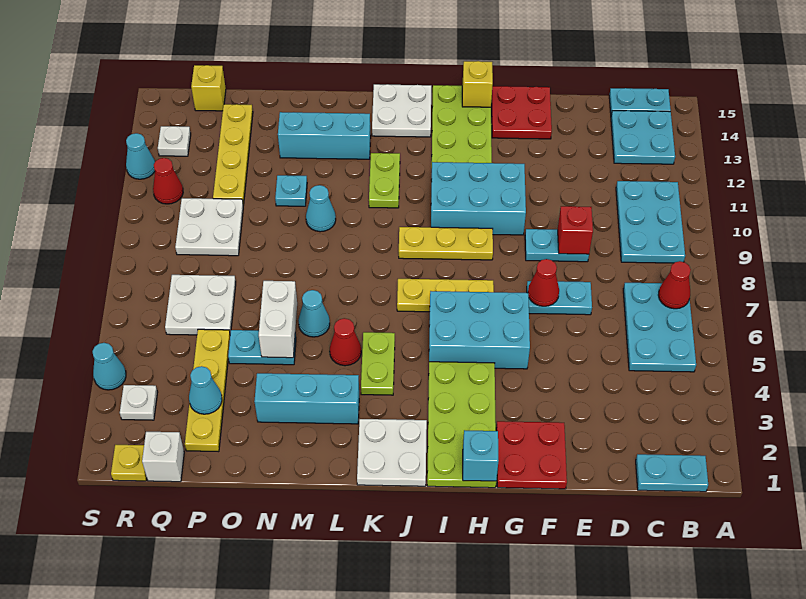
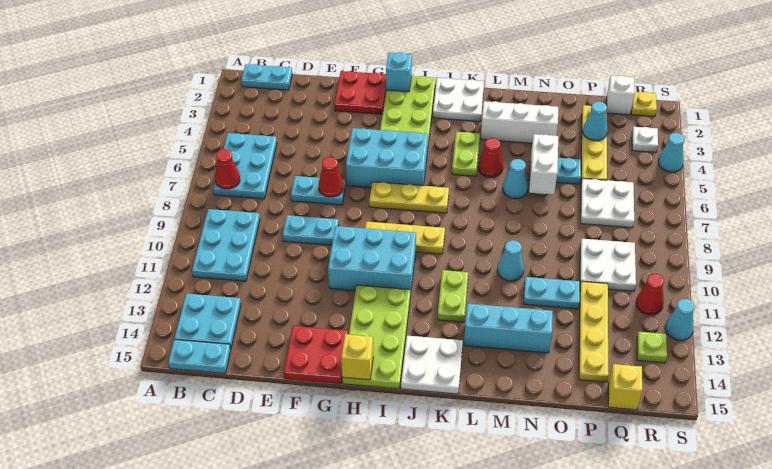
red 1x1 brick [558,206,593,254] -> none
cyan 1x3 brick [254,373,359,424] -> white 1x3 brick [481,101,558,143]
cyan 1x1 plate [275,175,307,206] -> cyan 1x2 plate [523,277,580,309]
white 1x1 plate [158,126,191,156] -> lime 1x1 plate [637,332,667,363]

